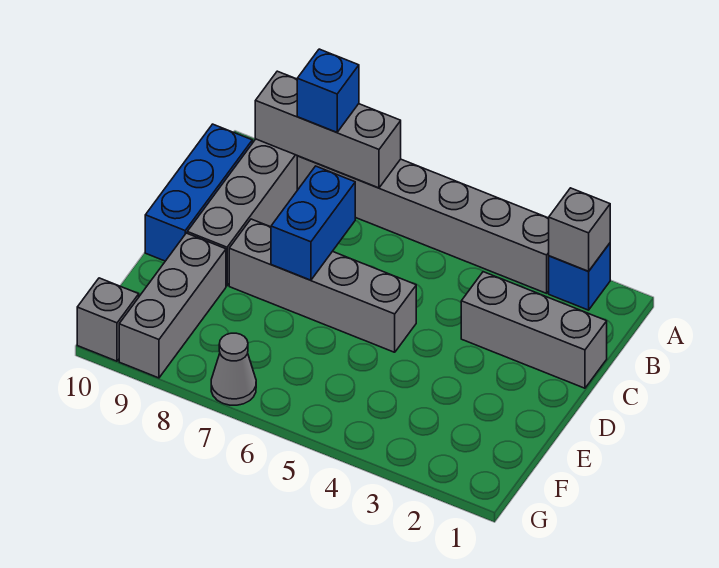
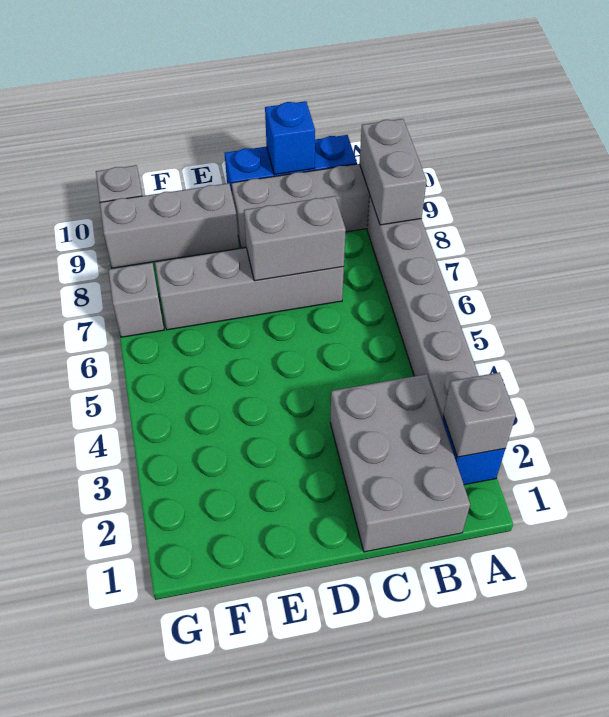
grey 1x3 brick [255,71,401,188] -> grey 1x2 brick [359,119,427,225]
blue 1x1 brick [297,49,359,132] -> blue 1x1 brick moved to [265,101,315,175]
grey 1x3 brick [461,272,607,388] -> grey 2x3 brick [330,374,470,552]
blue 1x2 brick [271,166,355,280] -> grey 1x2 brick [244,196,346,281]
grey 1x4 brick [229,219,416,352] -> grey 1x4 brick turned to [155,248,344,330]
grey 1x1 cone [211,333,256,405] -> grey 1x1 brick [108,263,164,337]

